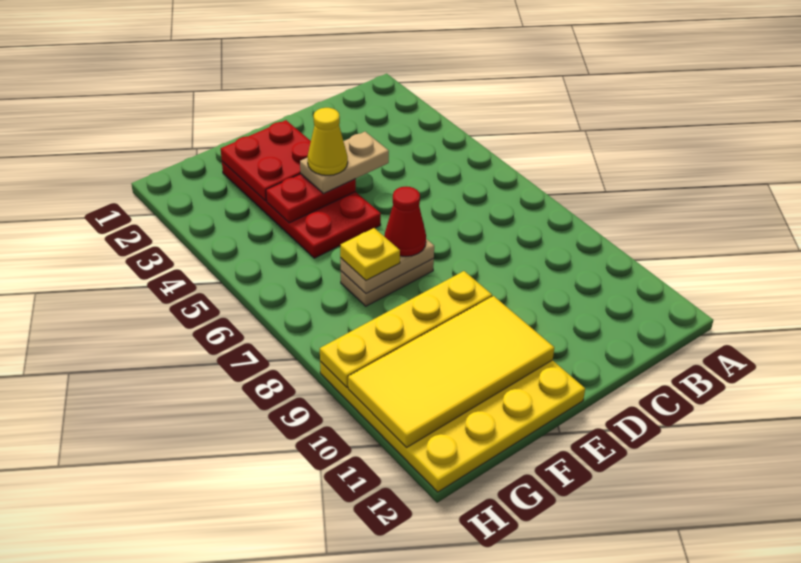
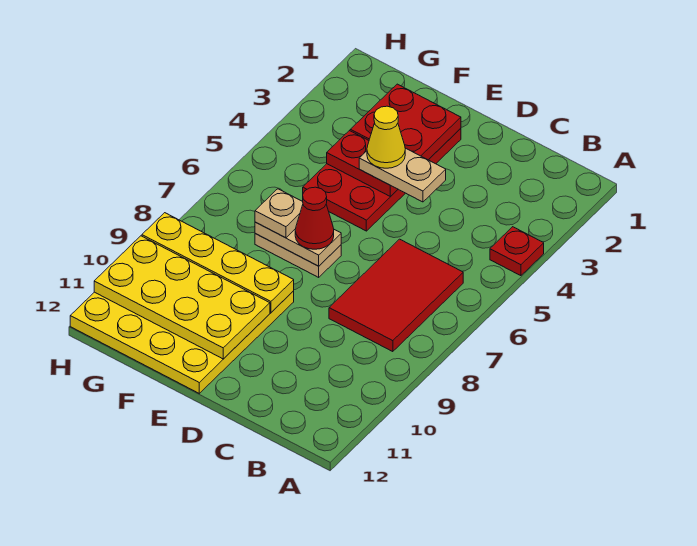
none -> red 1x1 plate [490,227,544,276]
none -> red 2x3 tile [329,239,463,352]
yellow 2x4 tile [348,296,554,448] -> yellow 2x4 plate [94,236,270,359]
yellow 1x1 plate [340,228,400,281] -> tan 1x1 plate [255,189,303,238]

